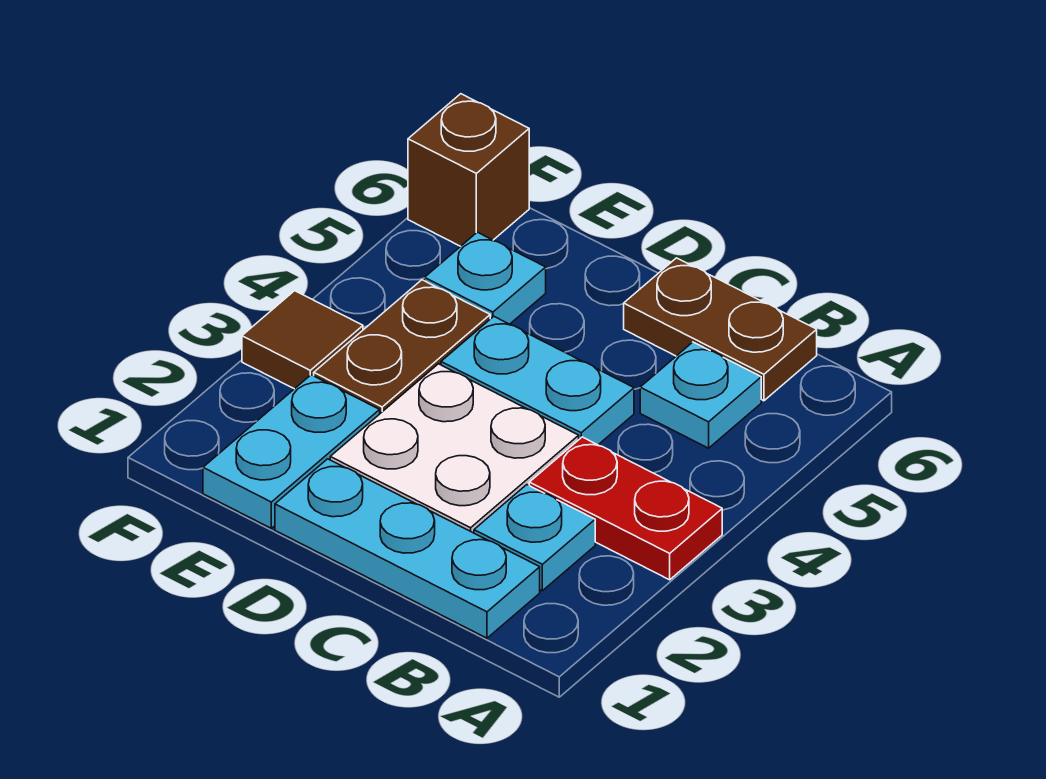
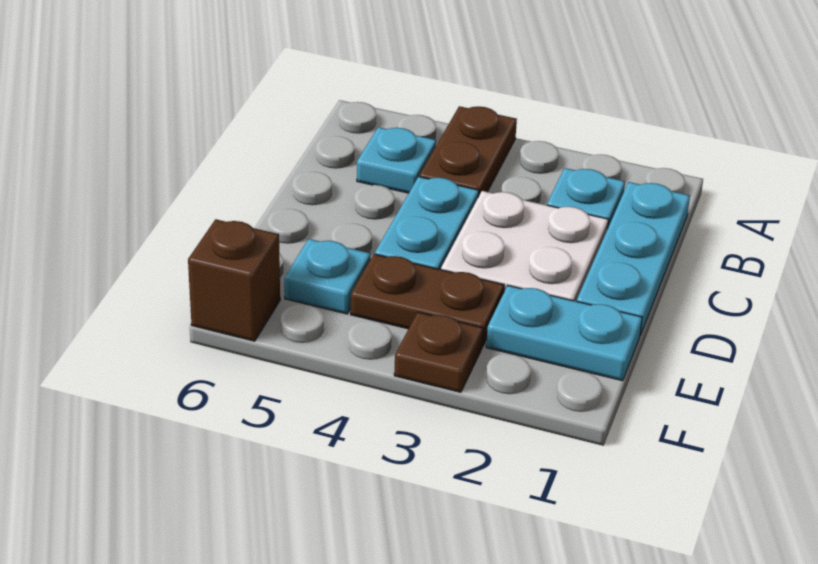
red 1x2 plate [529,437,722,580] -> none
brown 1x2 plate [624,258,817,401] -> brown 1x2 plate moved to [419,106,517,197]
brown 1x1 tile [242,291,363,389] -> brown 1x1 plate [394,312,483,392]

